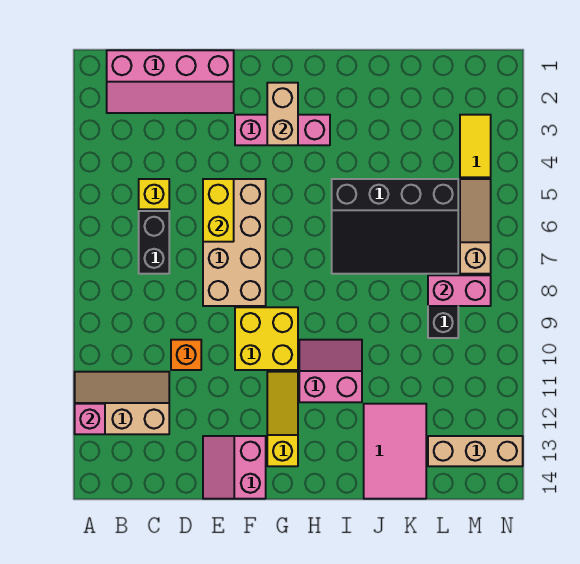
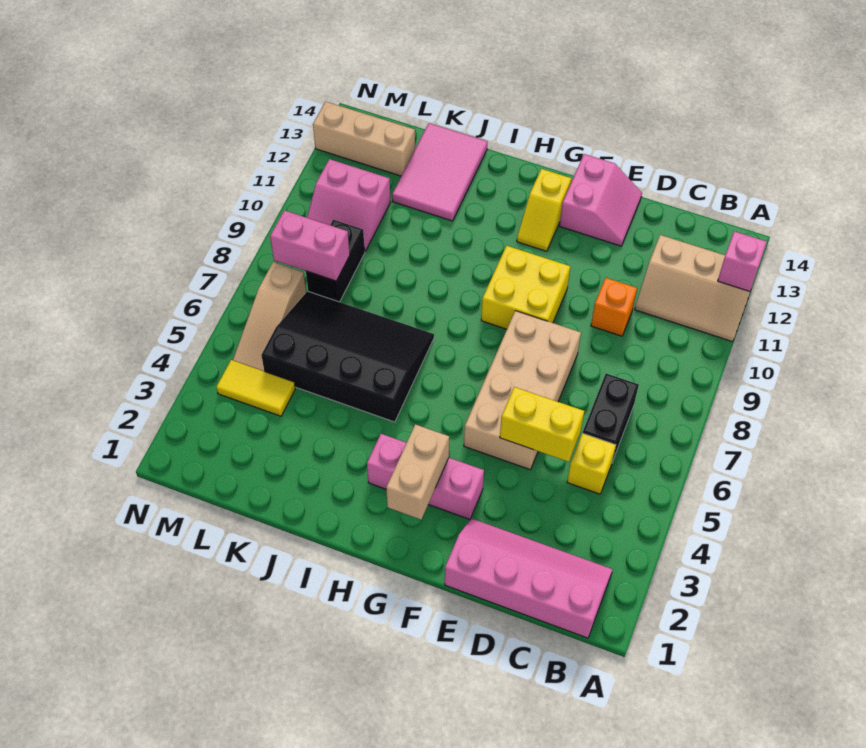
yellow 1x2 brick [203,179,234,242] -> yellow 1x2 brick turned to [500,387,584,462]
yellow 1x3 slope [267,372,298,466] -> yellow 1x2 slope [517,169,571,251]
pink 2x2 slope [299,340,362,402] -> pink 2x2 slope moved to [307,159,391,251]
yellow 1x2 tile [460,115,491,177] -> yellow 1x2 tile turned to [216,360,295,416]

